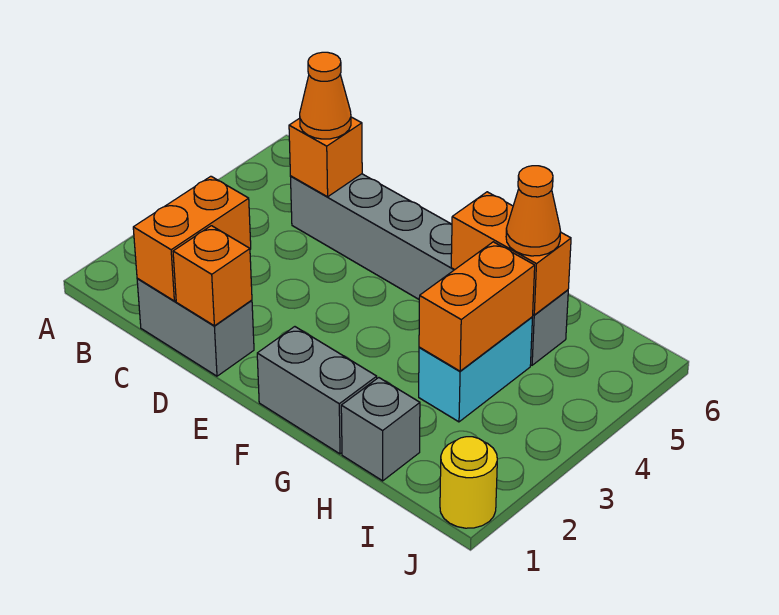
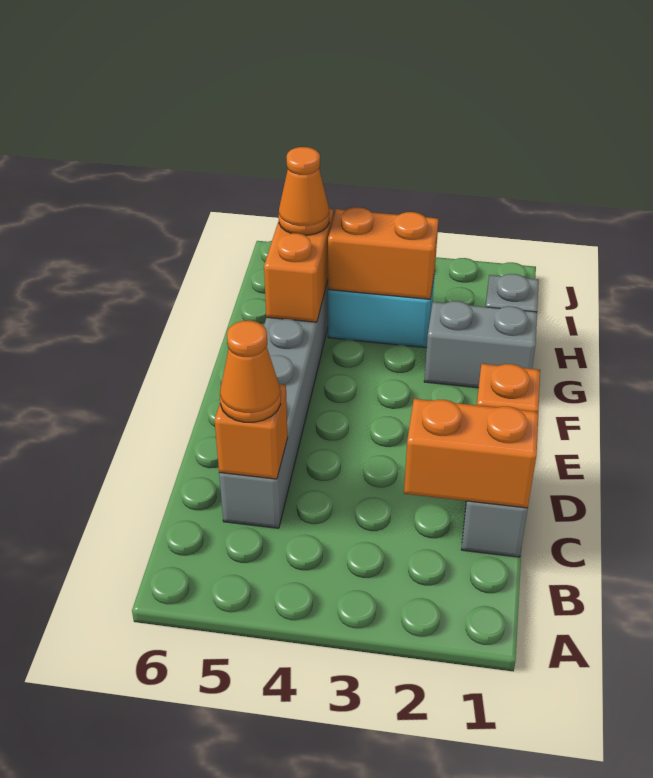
grey 1x2 brick [257,327,377,454] -> grey 1x2 brick turned to [424,301,537,388]
yellow 1x1 round brick [440,437,497,528] -> none

